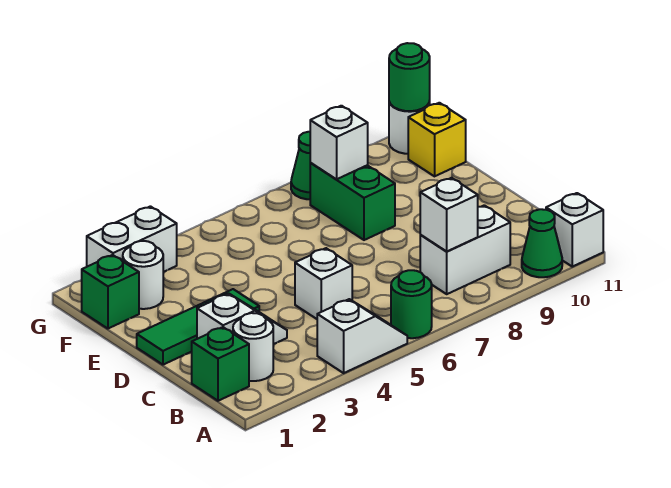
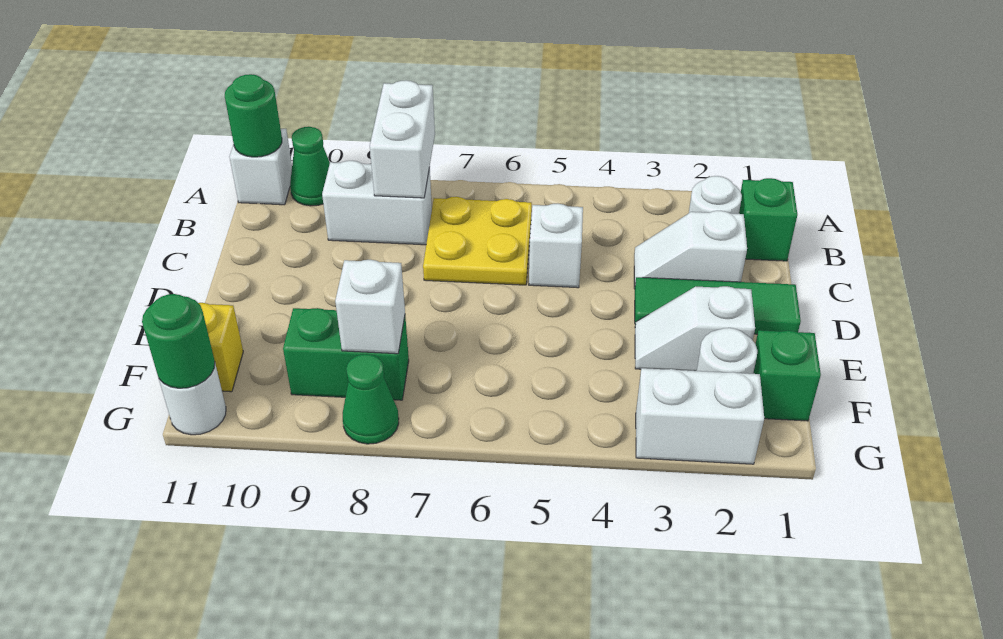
white 1x2 slope [317,299,407,373] -> white 1x2 slope moved to [635,286,755,371]
green 1x1 round brick [391,270,432,338] -> green 1x1 round brick moved to [225,74,282,157]
none -> yellow 2x2 plate [423,197,532,285]
white 1x1 brick [420,178,478,252] -> white 1x2 brick [370,80,435,198]
green 1x2 brick [310,163,395,240] -> green 1x2 brick turned to [283,308,409,400]

